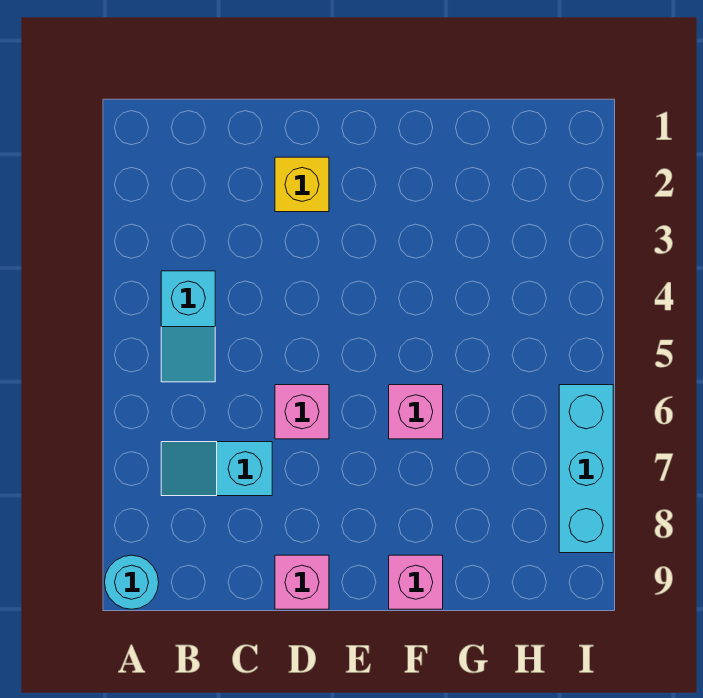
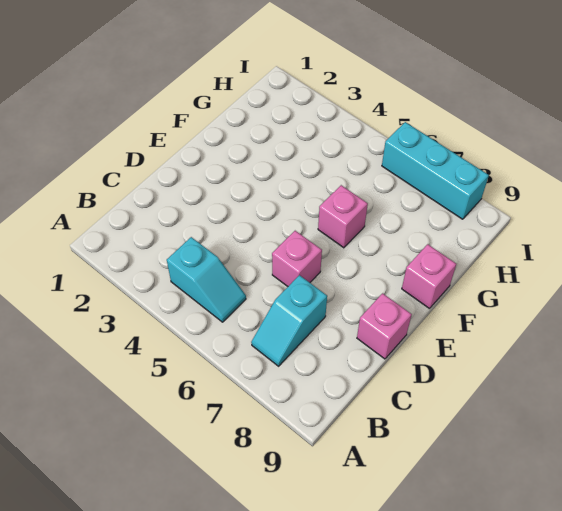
cyan 1x1 round brick [105,555,159,609] -> none
yellow 1x1 brick [275,157,329,212] -> none

